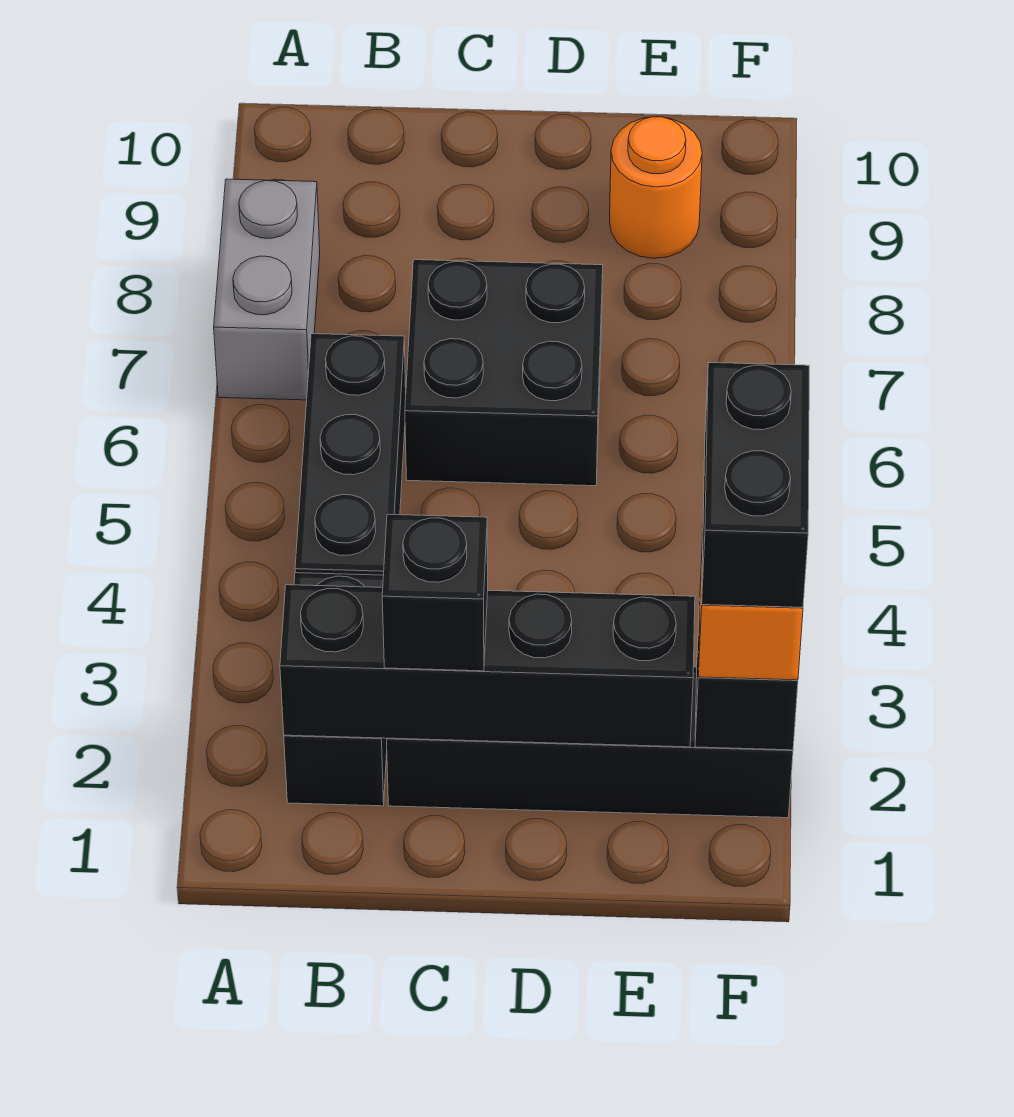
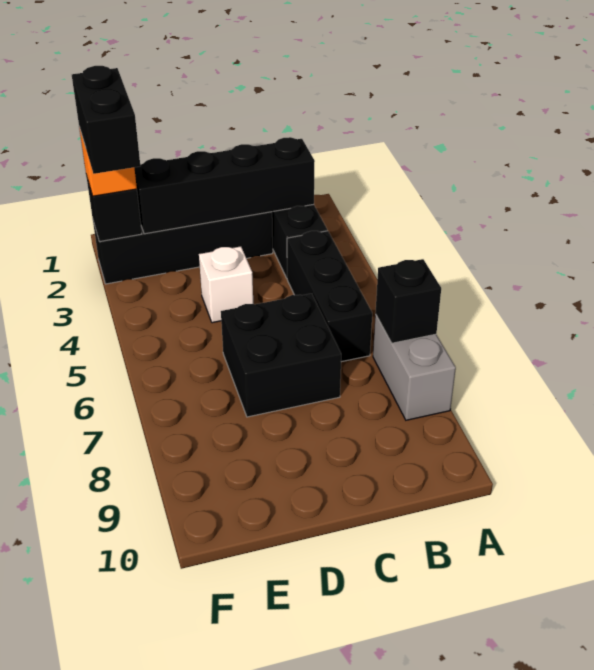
black 1x1 brick [382,514,488,671] -> black 1x1 brick moved to [375,259,441,343]
none -> white 1x1 brick [199,246,253,323]
orange 1x1 round brick [610,117,702,258] -> none

